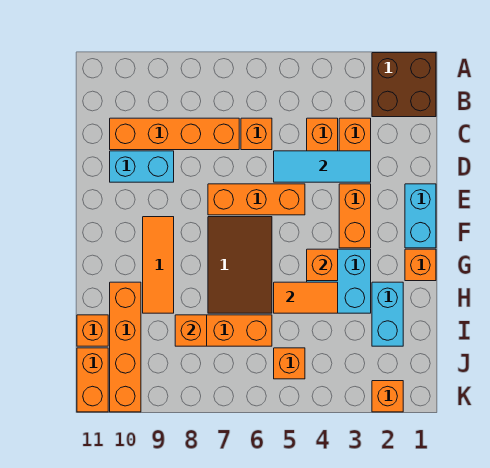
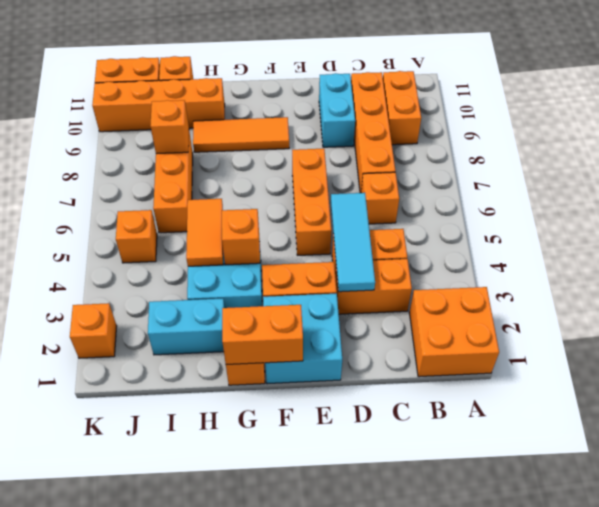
brown 2x2 brick [372,53,436,117] -> orange 2x2 brick [409,287,499,377]
none -> orange 1x2 brick [383,71,421,145]
cyan 1x2 brick [405,184,436,248] -> cyan 2x2 brick [263,294,342,384]
none -> orange 1x2 brick [222,305,303,364]
brown 2x3 tile [208,217,272,313] -> none

